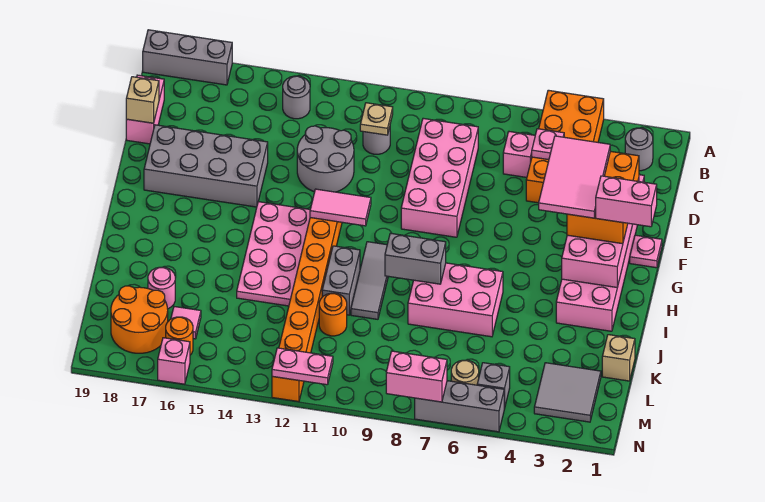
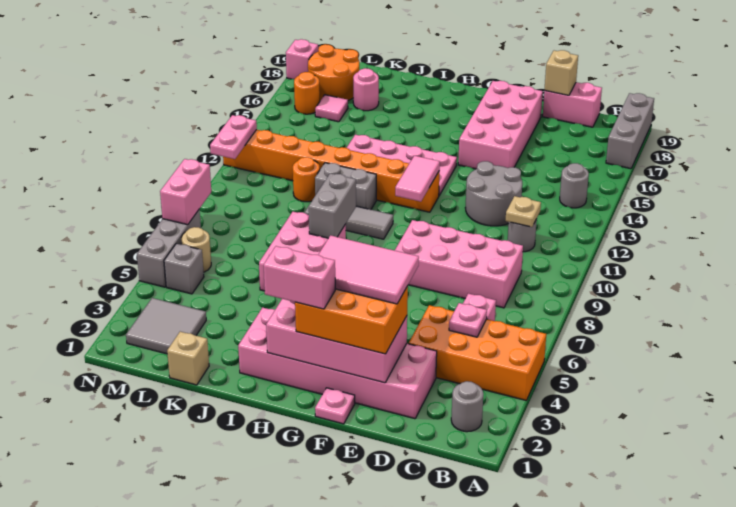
grey 2x4 brick [144,125,268,207] -> pink 2x4 brick [458,81,543,169]
pink 1x2 brick [596,176,657,227] -> pink 1x2 brick turned to [264,246,335,309]
pink 1x1 brick [158,338,190,384] -> pink 1x1 brick moved to [286,39,318,79]

